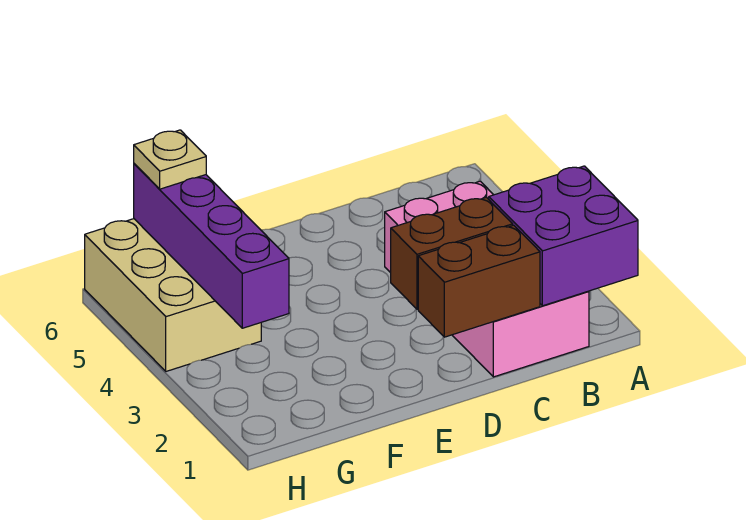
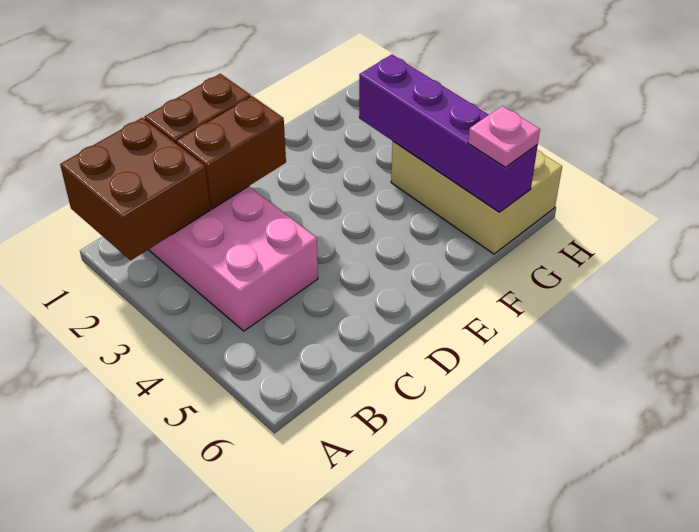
purple 2x2 brick [489,166,638,306] -> brown 2x2 brick [60,118,210,260]
tan 1x1 plate [134,130,206,189] -> pink 1x1 plate [468,106,540,167]

